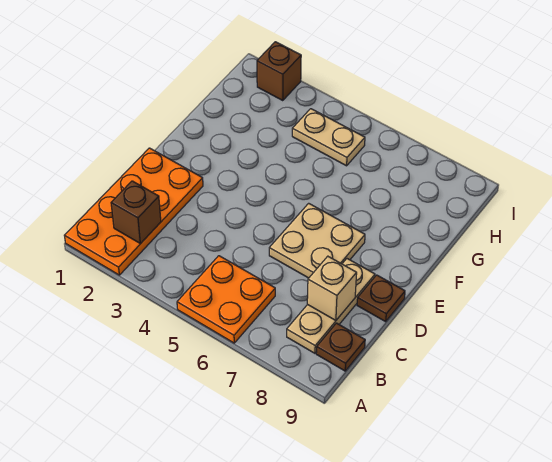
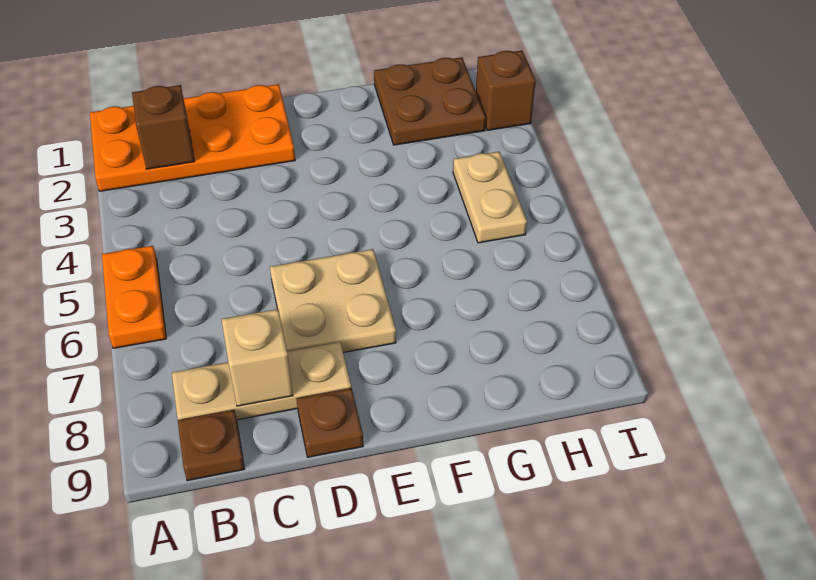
orange 2x2 plate [177,256,275,343] -> orange 1x2 plate [102,246,166,348]
none -> brown 2x2 plate [374,57,486,145]

